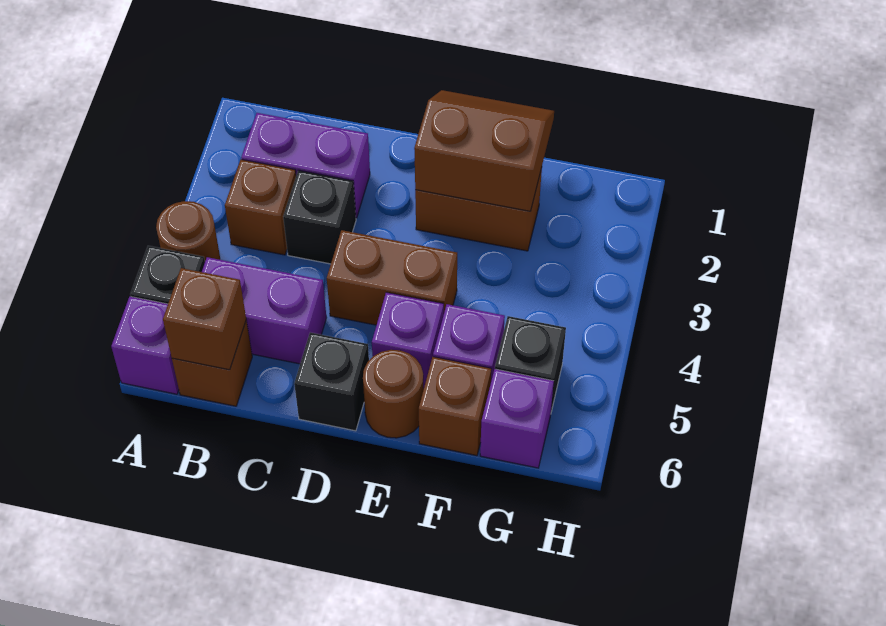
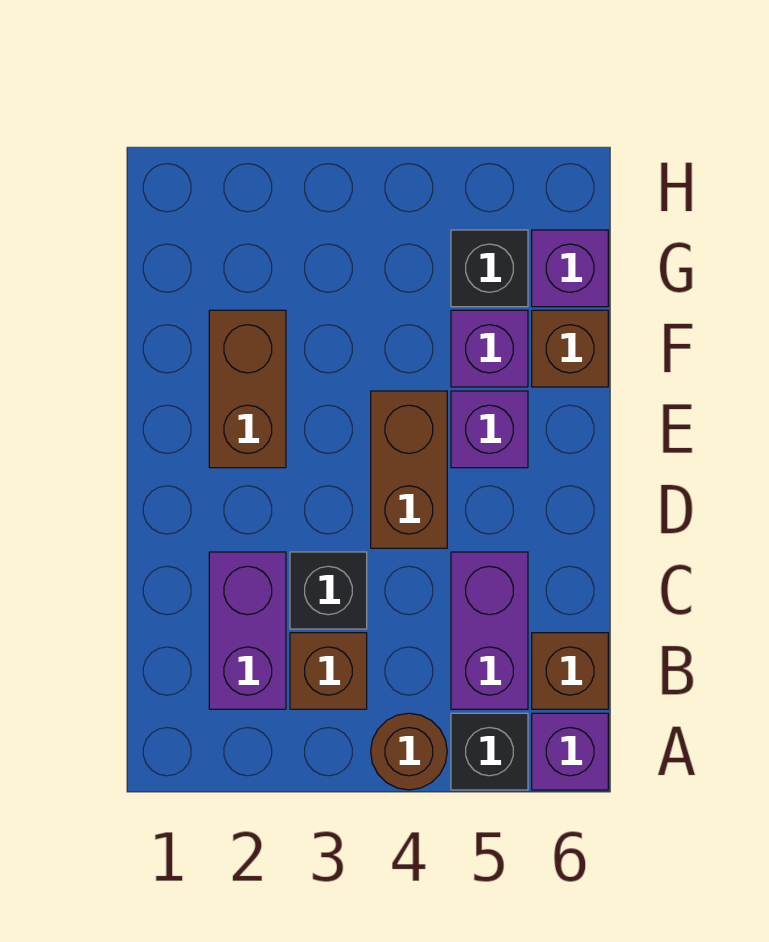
brown 1x1 brick [163,268,246,370] -> none
black 1x1 brick [294,332,369,431] -> none
brown 2x2 slope [414,90,554,211] -> none
brown 1x1 round brick [363,350,424,438] -> none

